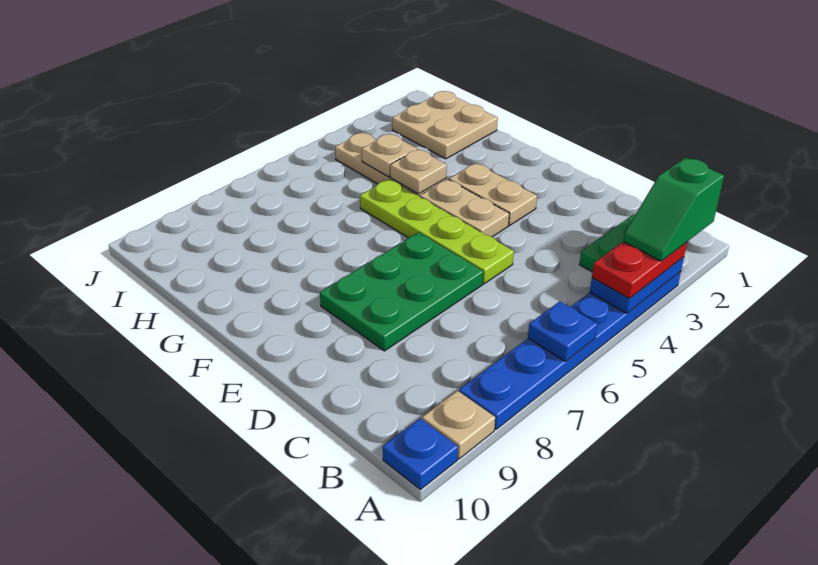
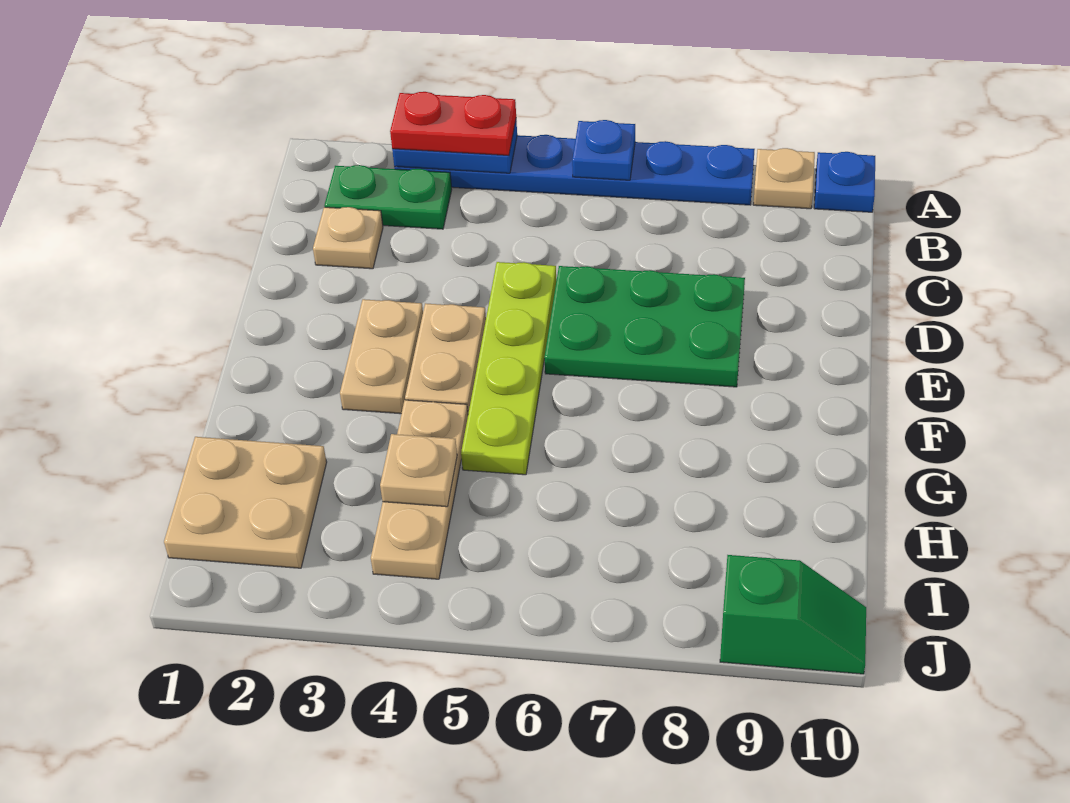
green 1x2 slope [623,158,724,261] -> green 1x2 slope moved to [720,555,866,674]
tan 1x1 plate [390,149,447,194] -> tan 1x1 plate moved to [313,207,383,269]

